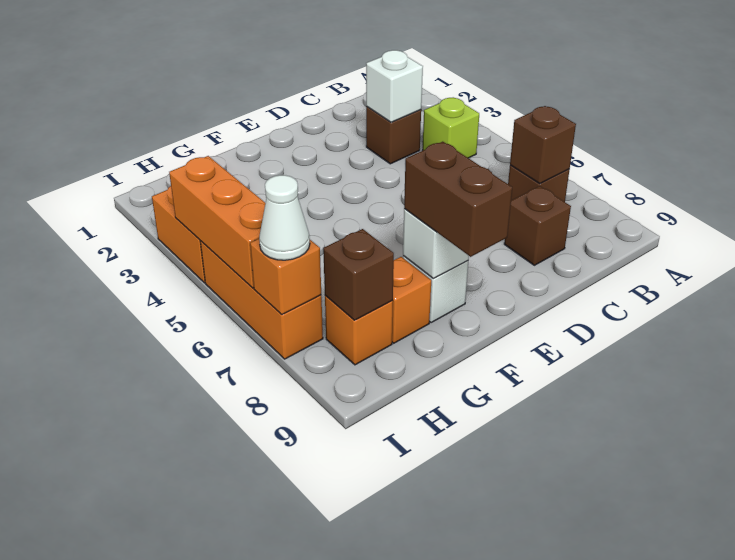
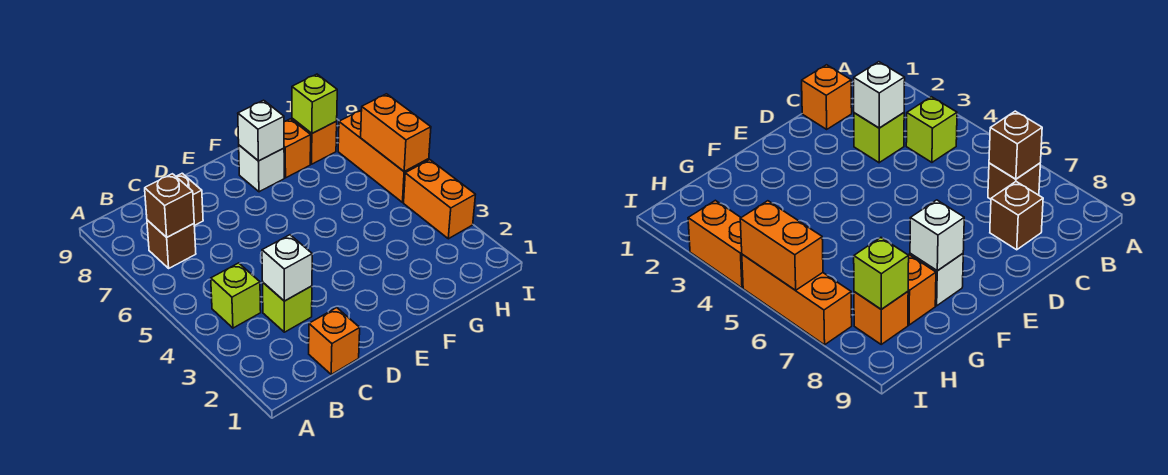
brown 1x1 brick [366,107,421,164] -> lime 1x1 brick [263,283,312,332]
brown 1x2 brick [404,142,512,257] -> none
brown 1x1 brick [323,229,394,320] -> lime 1x1 brick [292,74,337,133]
orange 1x3 brick [169,156,265,288] -> orange 1x2 brick [361,94,431,172]
orange 1x1 brick [250,239,321,314] -> orange 1x1 brick moved to [309,308,360,374]
white 1x1 cone [259,175,310,260] -> none

